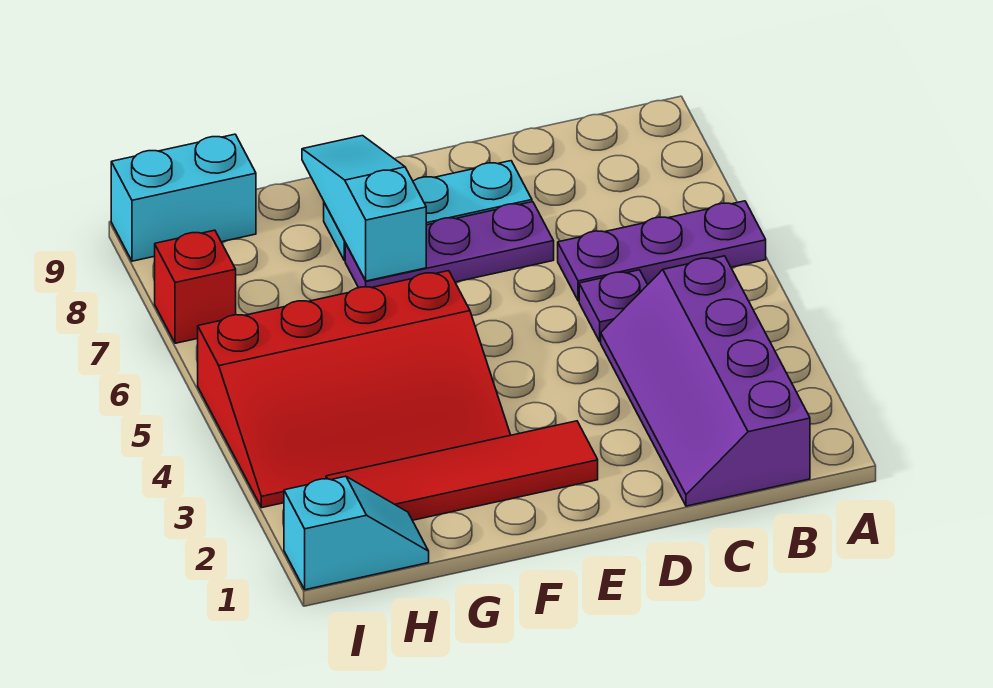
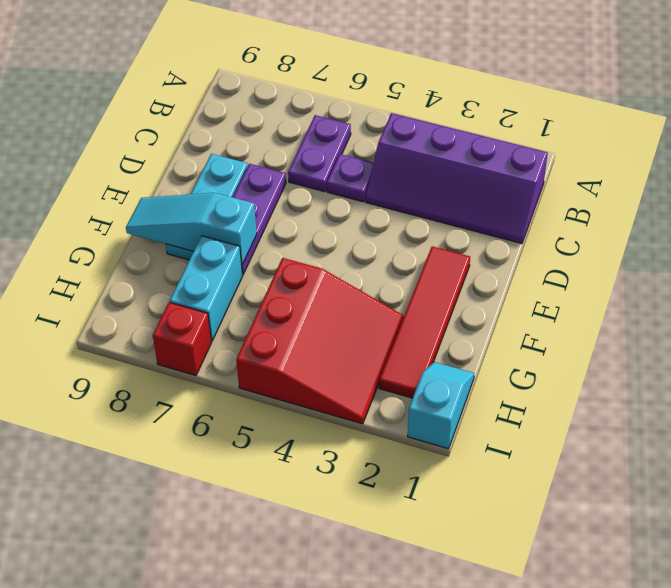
purple 1x3 plate [558,201,766,301] -> purple 1x2 plate [288,115,351,192]
red 3x4 slope [198,271,510,508] -> red 3x3 slope [236,258,404,424]
cyan 1x2 brick [111,134,256,261] -> cyan 1x2 brick moved to [170,236,243,341]

